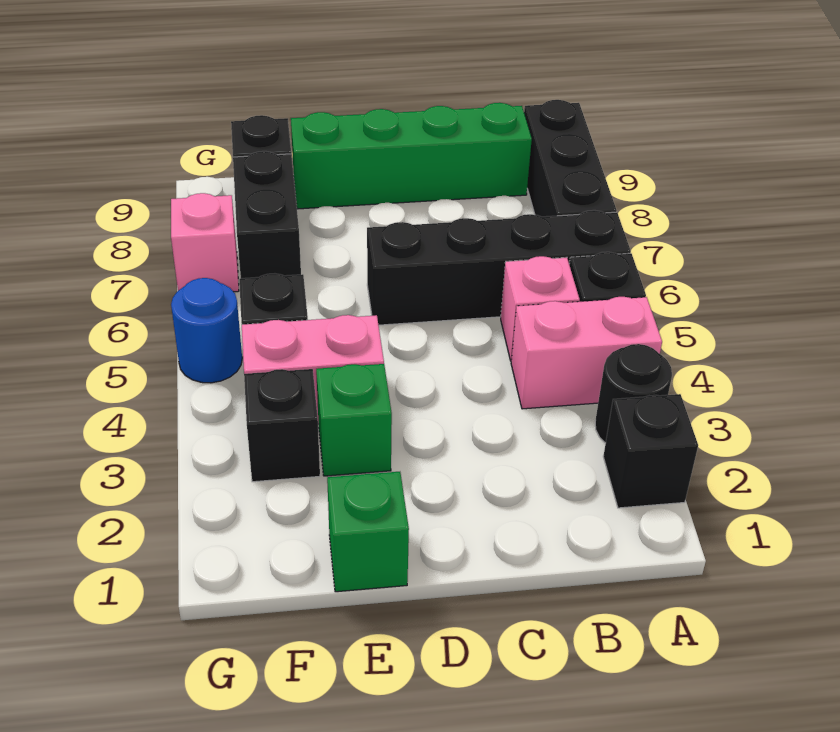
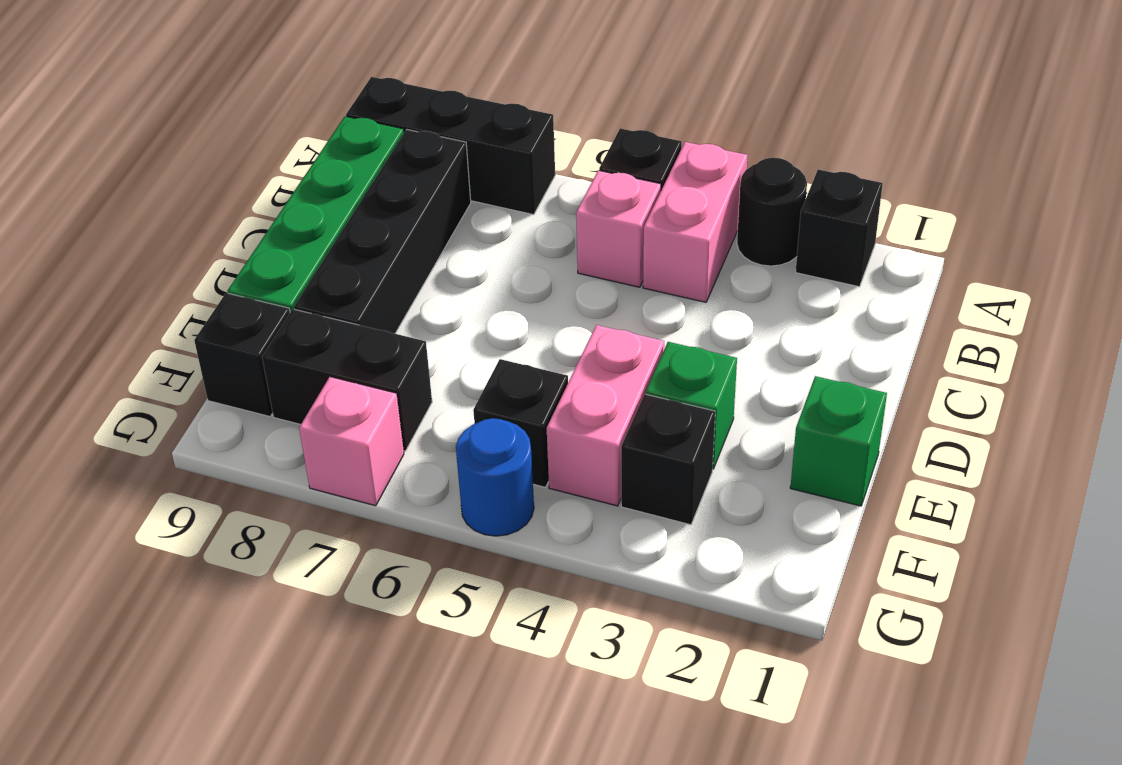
black 1x4 brick [367,210,631,325] -> black 1x4 brick moved to [294,130,471,334]

